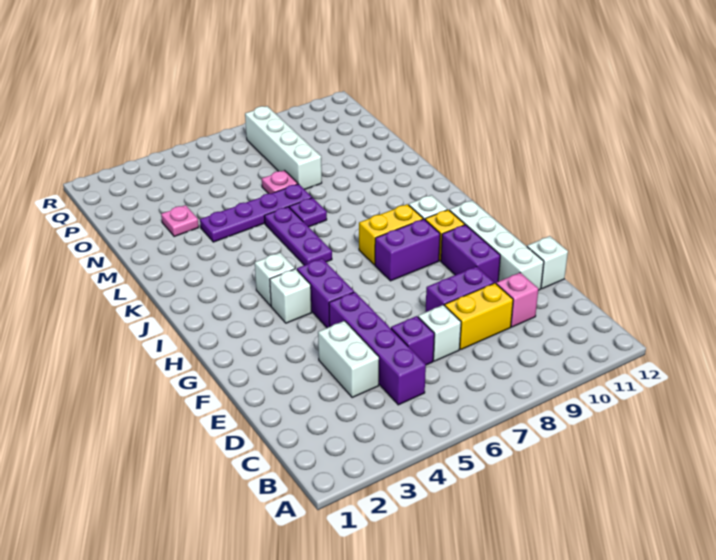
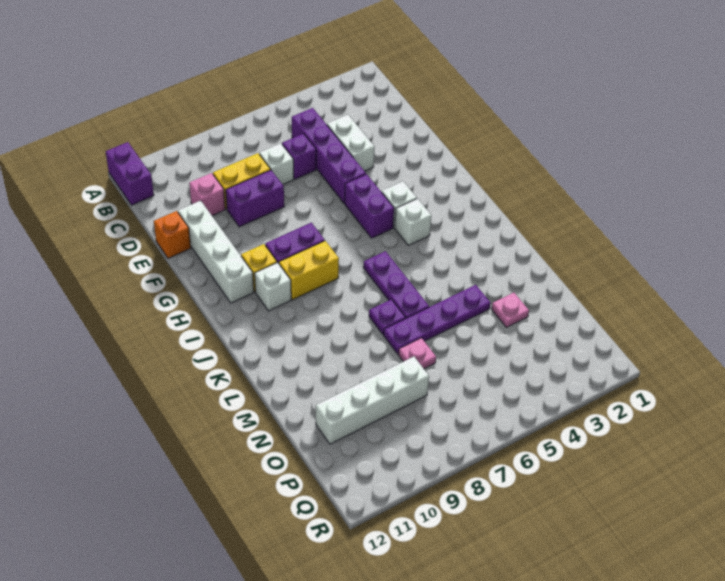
white 1x1 brick [527,236,568,289] -> orange 1x1 brick [154,211,191,258]
purple 1x2 brick [441,225,500,283] -> purple 1x2 brick moved to [106,142,154,205]
white 1x4 brick [245,106,322,190] -> white 1x4 brick turned to [316,357,429,444]

